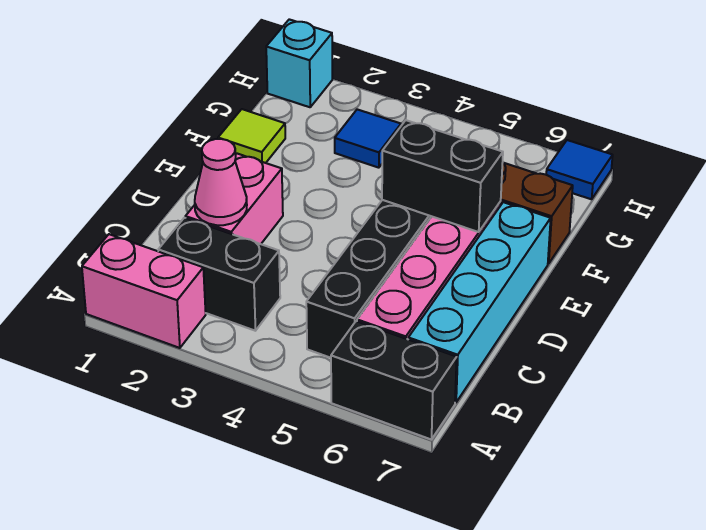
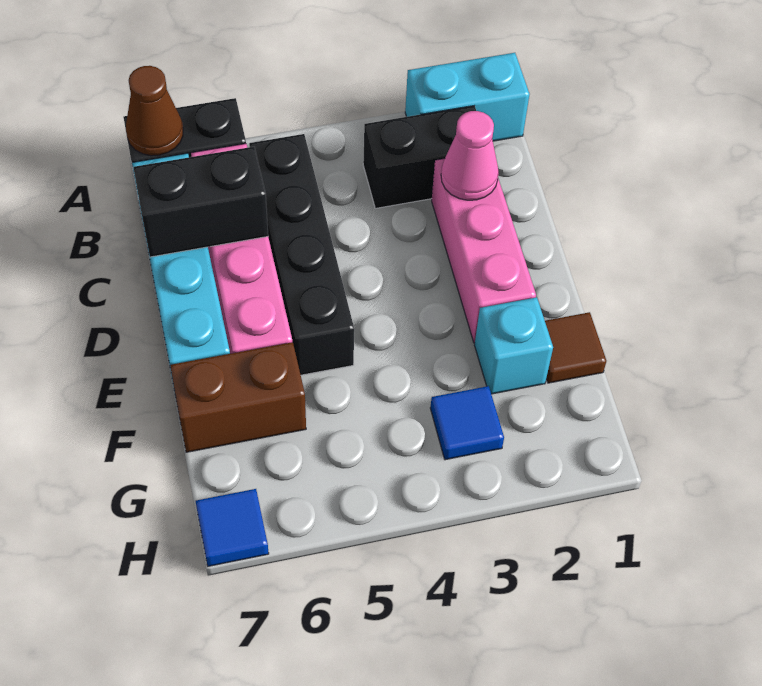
pink 1x2 brick [82,234,206,348] -> cyan 1x2 brick [405,53,530,141]
none -> brown 1x1 cone [126,66,183,156]
pink 1x2 brick [186,154,283,244] -> pink 1x3 brick [432,159,536,343]
black 1x2 brick [382,120,503,232] -> black 1x2 brick moved to [133,147,268,257]
lime 1x1 tile [218,109,285,163] -> brown 1x1 tile [545,312,606,383]
cyan 1x1 brick [266,19,332,107] -> cyan 1x1 brick moved to [474,297,553,394]

